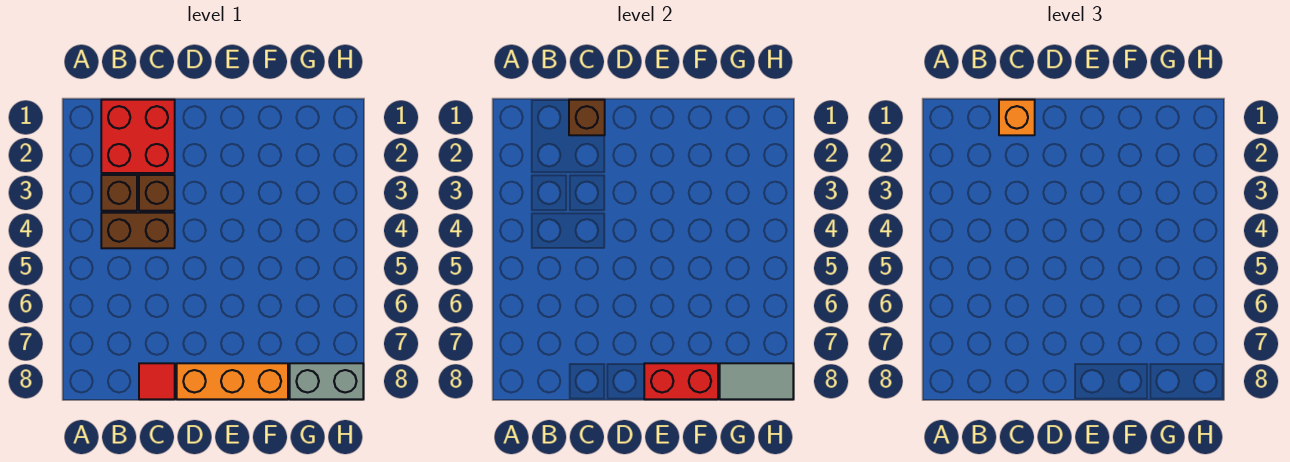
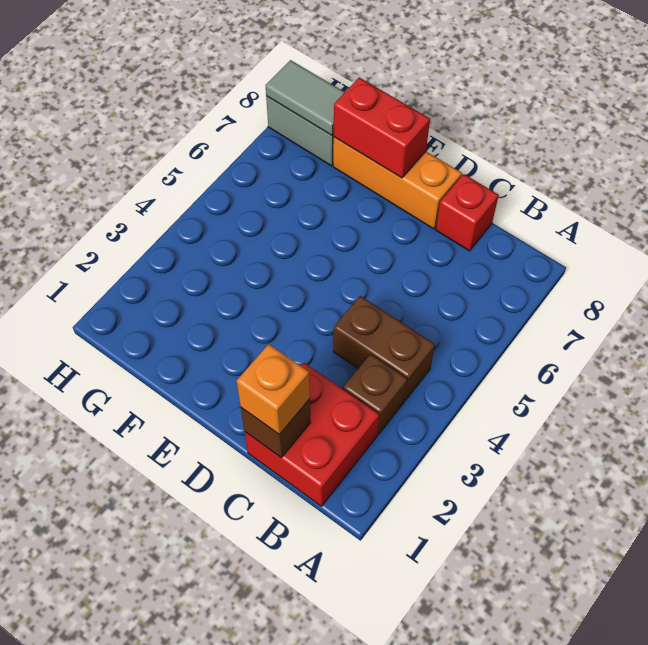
brown 1x1 brick [139,175,175,211] -> none
red 1x1 tile [139,363,175,399] -> red 1x1 brick [436,174,499,251]

